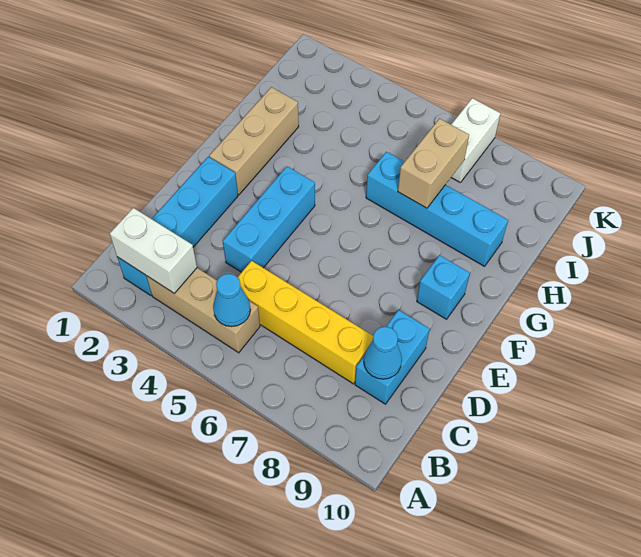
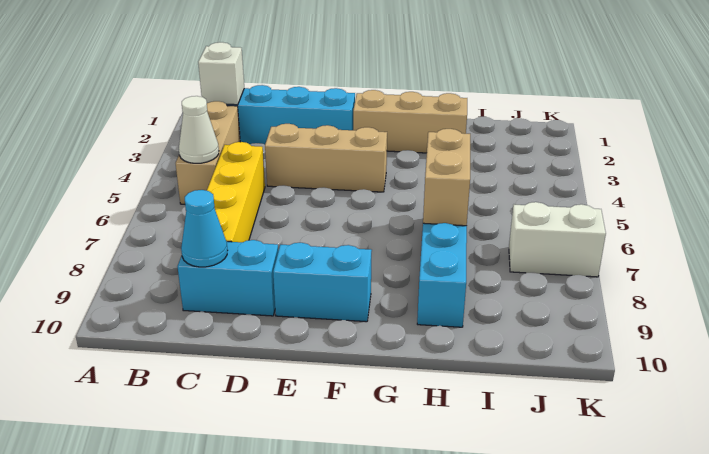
white 1x2 brick [110,208,197,293] -> white 1x1 brick [198,42,244,105]
cyan 1x1 cone [213,274,251,327] -> white 1x1 cone [179,96,219,163]
cyan 1x3 brick [223,166,315,272] -> tan 1x3 brick [265,124,387,192]
cyan 1x1 brick [417,255,470,319] -> cyan 1x2 brick [273,243,372,322]
tan 1x2 brick [398,119,469,208] -> tan 1x2 brick turned to [423,129,470,226]

